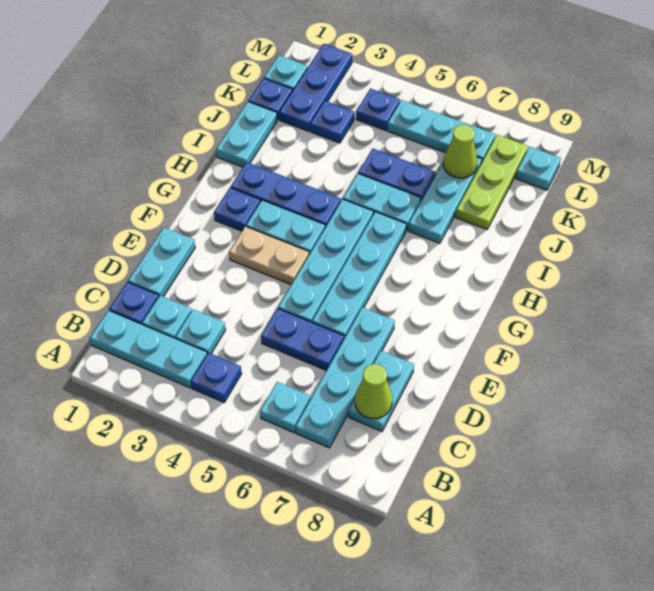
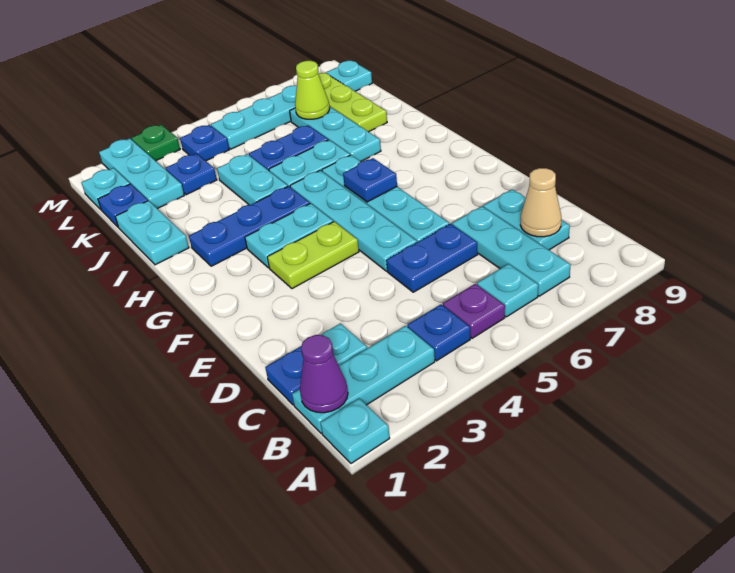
none -> purple 1x1 cone [300,335,348,413]
none -> purple 1x1 plate [443,284,505,338]
cyan 1x4 plate [296,307,395,448] -> cyan 1x3 plate [452,206,570,296]
cyan 1x1 plate [176,309,225,354] -> cyan 1x1 plate moved to [320,398,390,464]
lime 1x1 cone [355,364,392,418] -> tan 1x1 cone [520,168,561,237]
cyan 1x2 plate [128,227,195,297] -> cyan 1x2 plate moved to [217,154,288,205]
tan 1x2 plate [229,226,309,285] -> lime 1x2 plate [267,222,359,289]
blue 1x1 plate [214,188,261,231] -> blue 1x1 plate moved to [343,158,397,202]
blue 1x3 plate [279,44,352,131] -> cyan 1x3 plate [99,138,184,209]
none -> green 1x1 plate [131,125,180,161]

